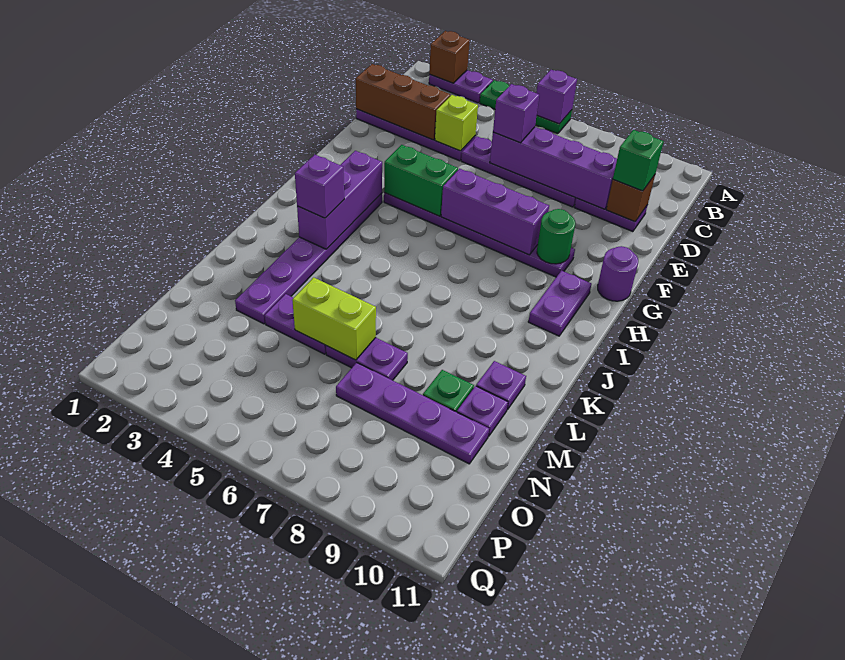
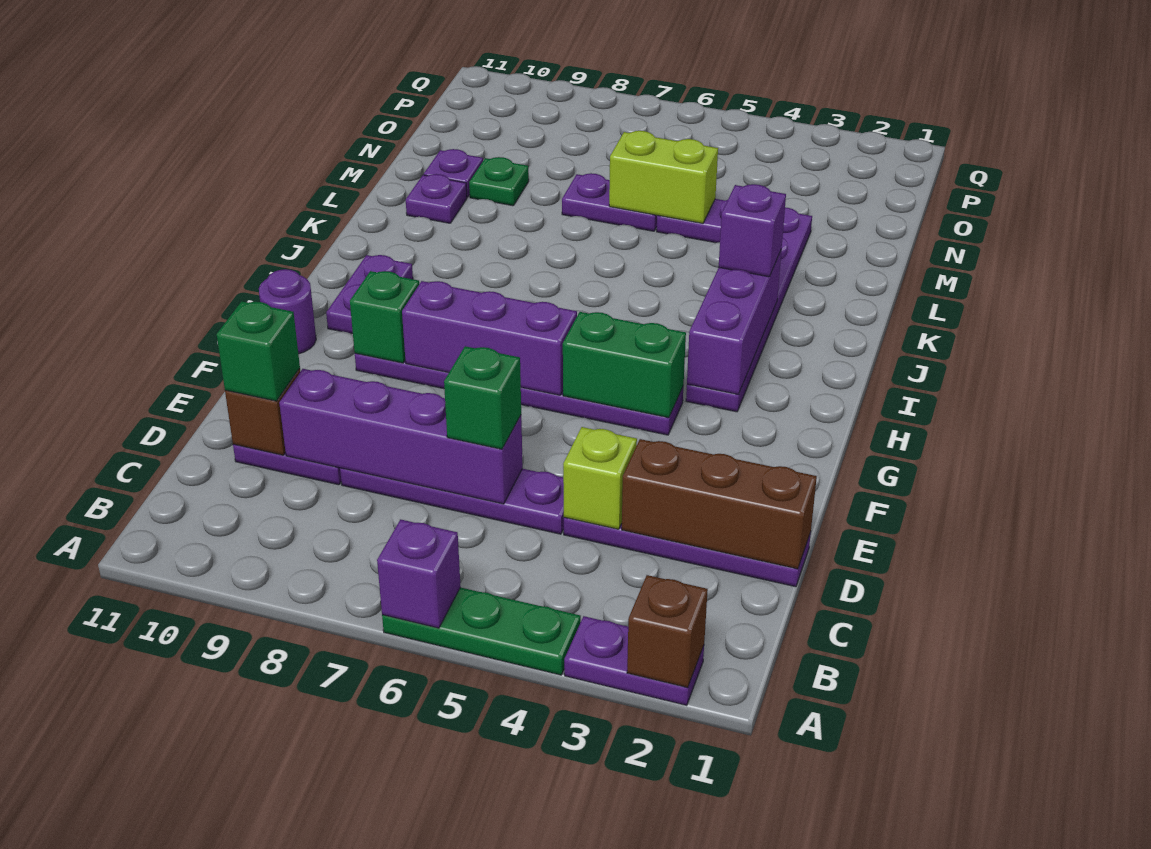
purple 1x1 brick [493,84,539,143] -> green 1x1 brick [444,346,521,449]
green 1x1 round brick [537,209,575,264] -> green 1x1 brick [350,271,419,363]
purple 1x4 plate [336,363,489,464] -> none

